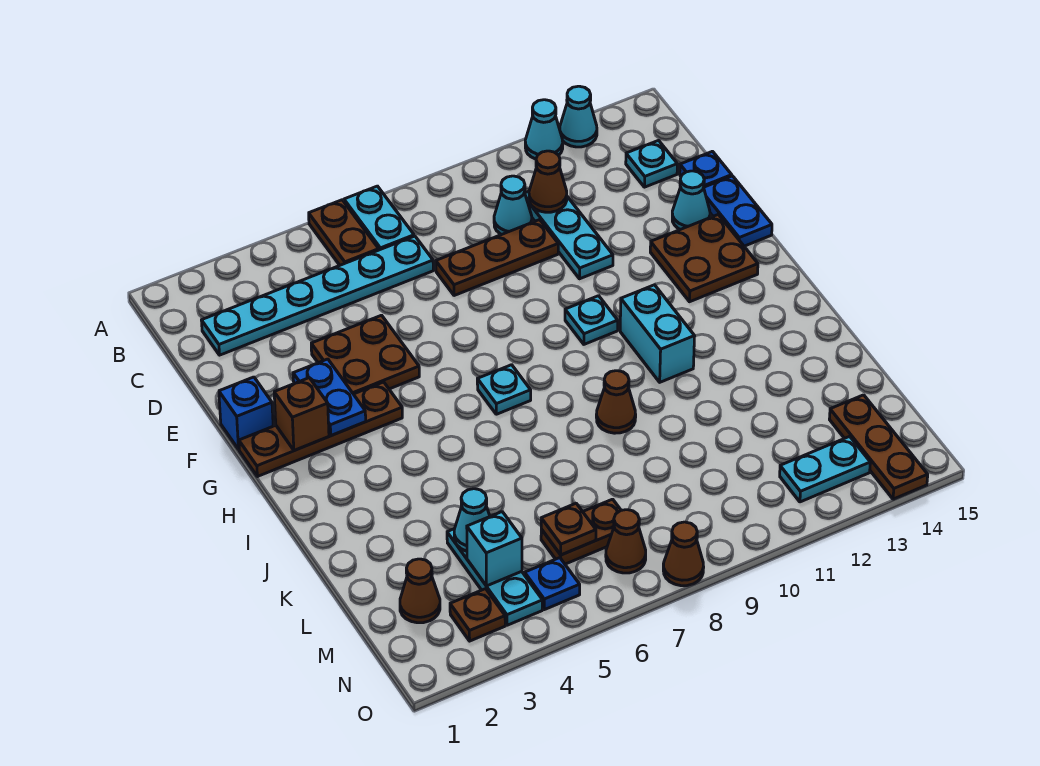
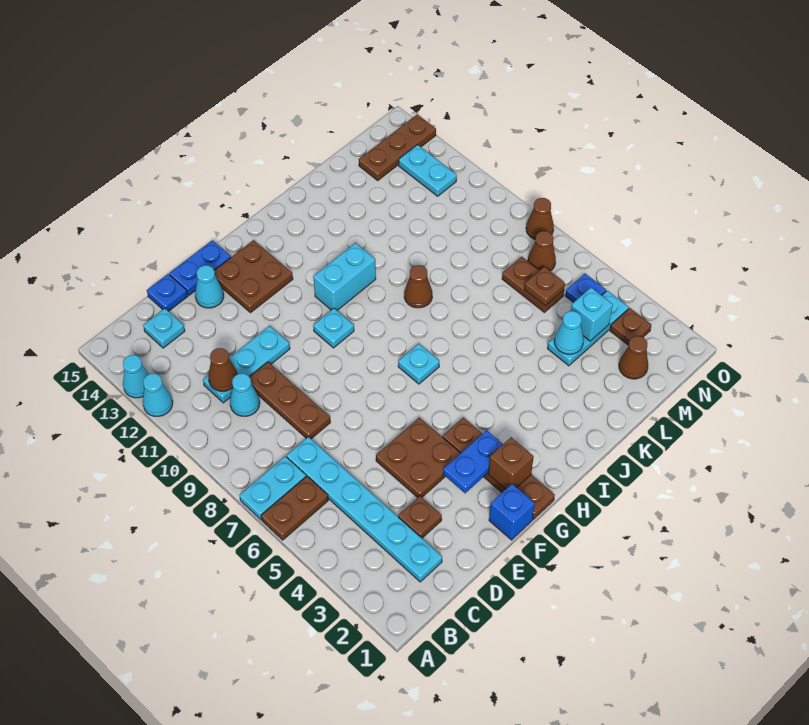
none -> brown 1x1 plate [398,496,442,538]

